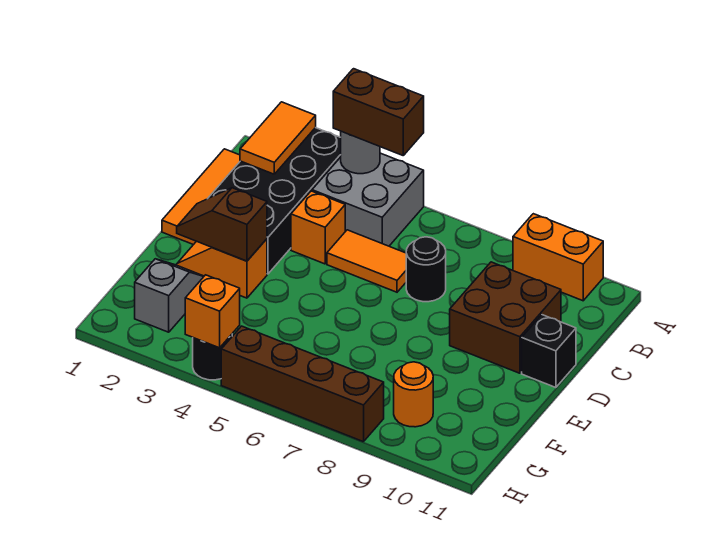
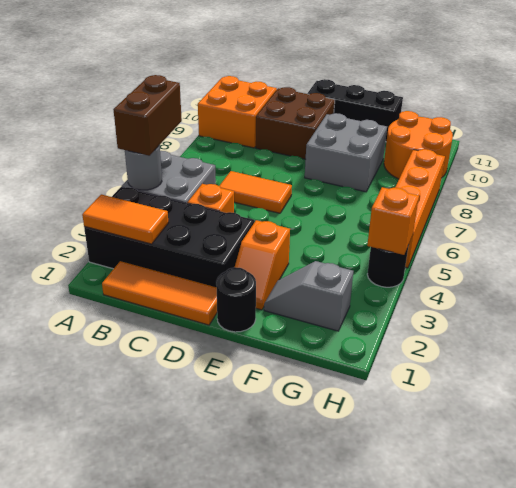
orange 1x2 brick [513,214,603,301] -> orange 2x2 brick [198,76,277,148]
orange 1x2 tile [327,230,406,292] -> orange 1x2 tile turned to [220,171,292,213]
black 1x1 round brick [406,237,446,302] -> black 1x1 round brick moved to [216,267,256,332]
black 1x1 brick [522,315,576,388] -> black 1x3 brick [307,79,403,142]
brown 1x2 slope [177,188,267,261] -> none
none -> grey 2x2 brick [305,113,387,192]
orange 1x1 round brick [394,362,433,427] -> orange 2x2 round brick [384,111,453,179]
brown 1x4 brick [221,326,384,442] -> orange 1x4 brick [395,149,445,268]

